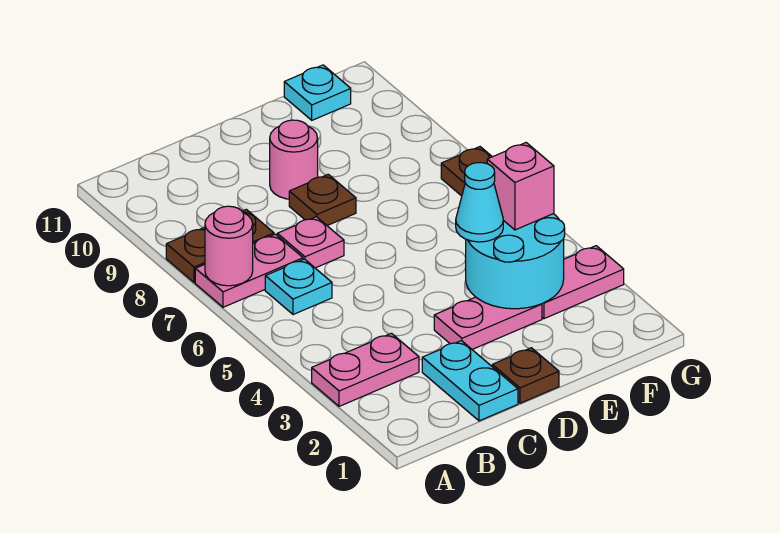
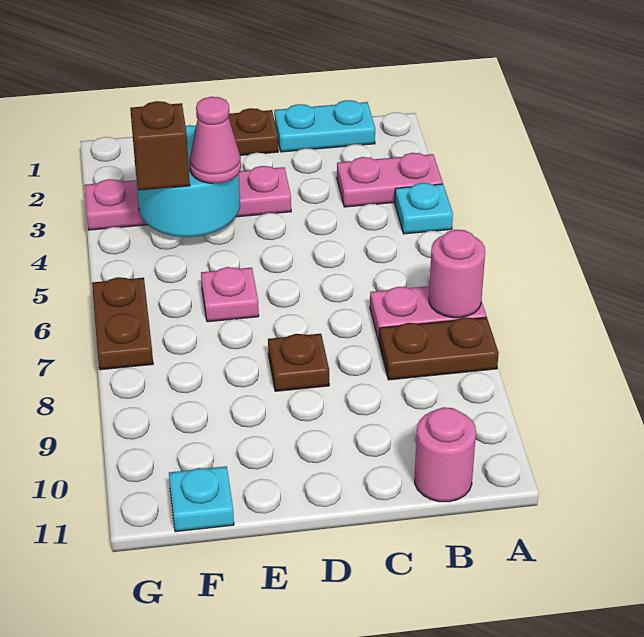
cyan 1x1 plate [265,259,332,315] -> cyan 1x1 plate moved to [395,183,453,234]
cyan 1x2 plate [422,341,518,421] -> cyan 1x2 plate turned to [274,100,375,152]
pink 1x1 plate [277,217,344,268] -> pink 1x1 plate moved to [201,267,259,322]
pink 1x1 round brick [270,120,318,199] -> pink 1x1 round brick moved to [415,407,476,502]
cyan 1x1 cone [456,163,503,242] -> pink 1x1 cone [190,97,241,183]
pink 1x1 brick [487,143,554,230] -> brown 1x1 brick [130,101,190,190]

